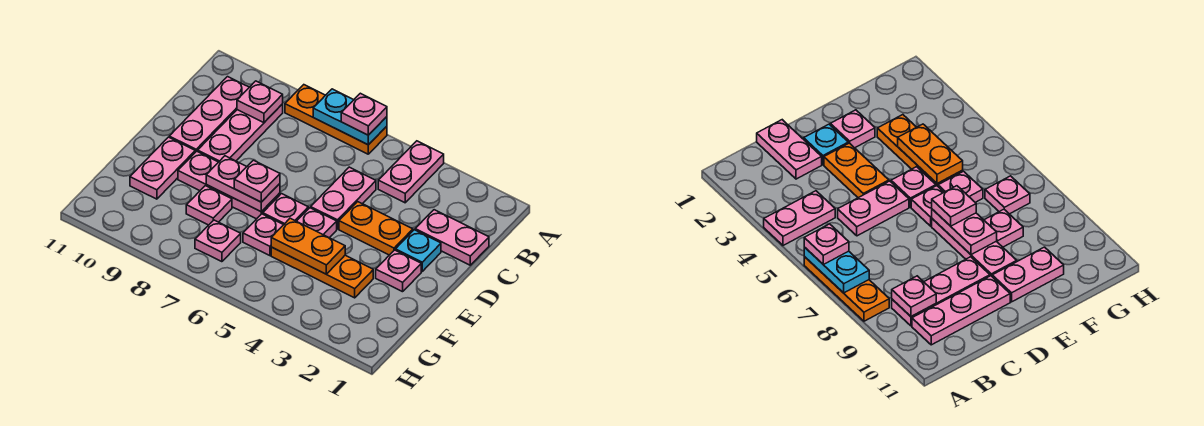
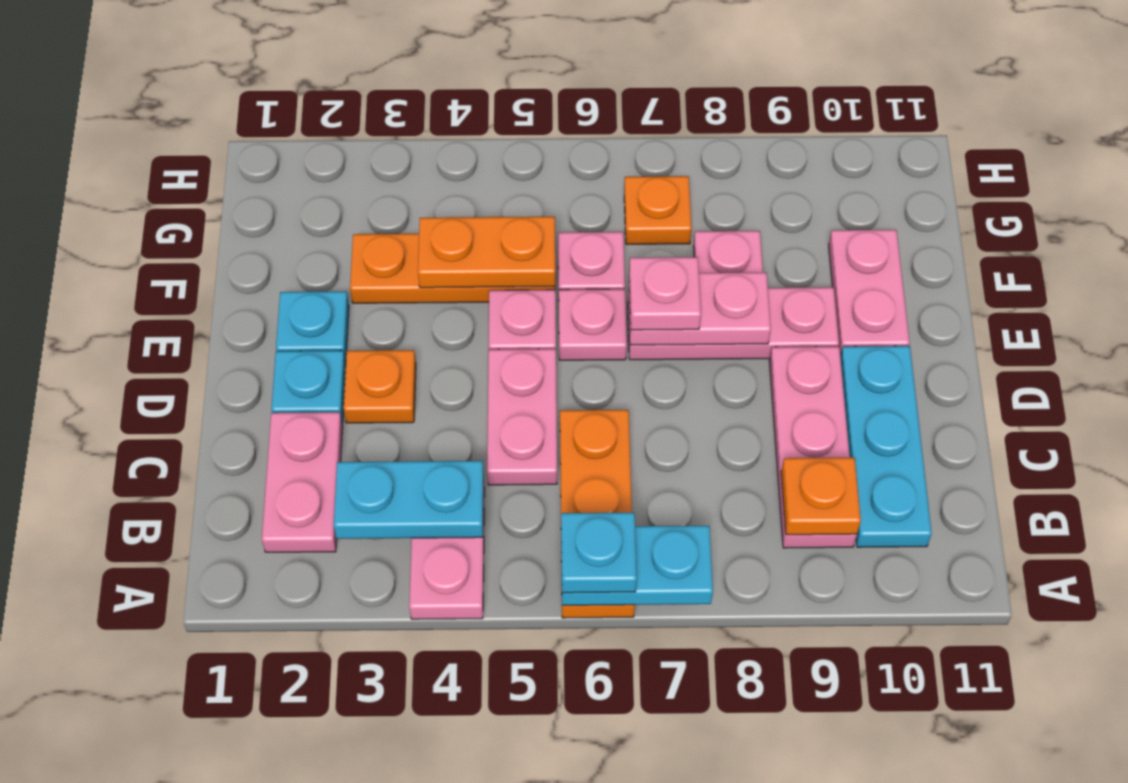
orange 1x3 plate [285,85,387,154] -> orange 1x3 plate turned to [560,410,635,618]
pink 1x1 plate [341,93,387,135] -> cyan 1x1 plate [561,513,637,593]
none -> cyan 1x2 plate [334,461,484,539]
pink 1x1 plate [237,81,283,123] -> orange 1x1 plate [781,458,861,535]
pink 1x3 plate [169,77,249,152] -> cyan 1x3 plate [840,346,932,547]
pink 1x2 plate [415,210,489,265] -> pink 1x2 plate turned to [262,412,343,552]
orange 1x2 plate [339,202,413,255] -> orange 1x1 plate [344,350,416,423]
pink 1x1 plate [376,250,421,292] -> cyan 1x1 plate [276,291,349,362]
pink 1x1 plate [195,220,241,262] -> orange 1x1 plate [624,176,692,244]

